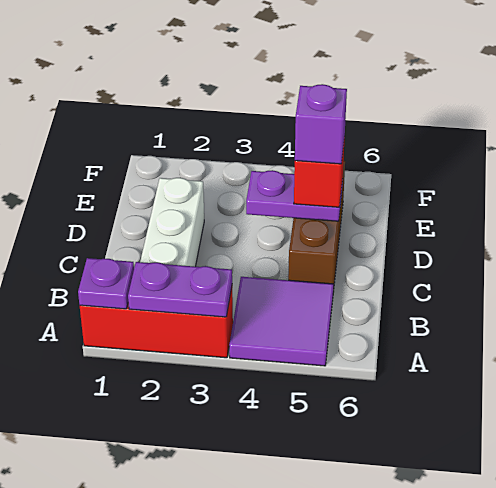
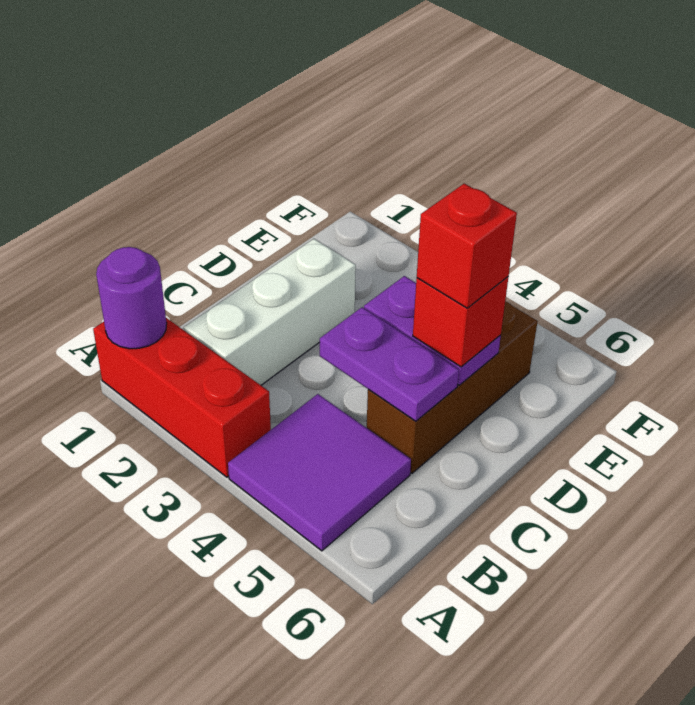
purple 1x1 plate [78,258,134,309] -> purple 1x1 round brick [96,247,167,349]
purple 1x2 plate [128,262,232,317] -> purple 1x2 plate moved to [320,307,459,421]
purple 1x1 brick [295,84,347,164] -> red 1x1 brick [417,184,517,308]

